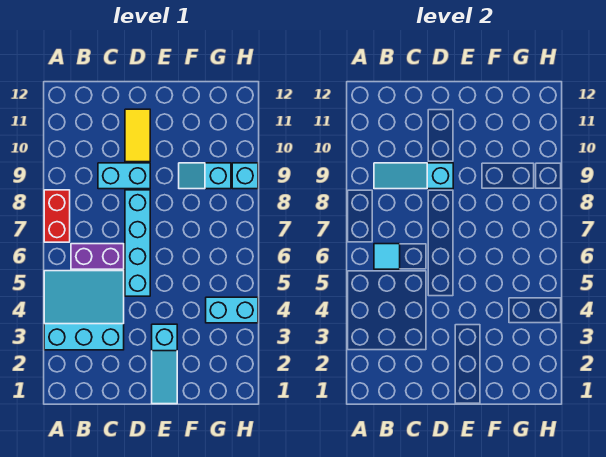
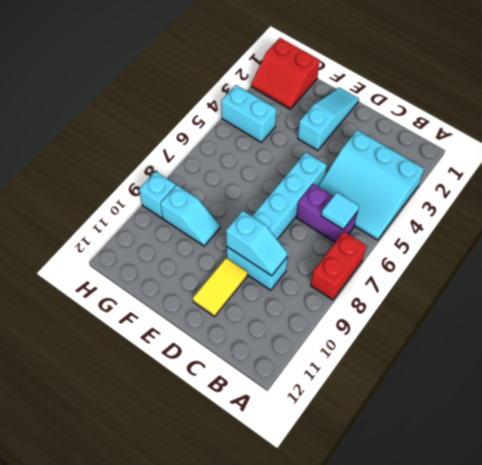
cyan 1x3 slope [374,163,453,189] -> cyan 1x2 slope [226,211,288,276]
none -> red 2x2 slope [251,38,320,109]

